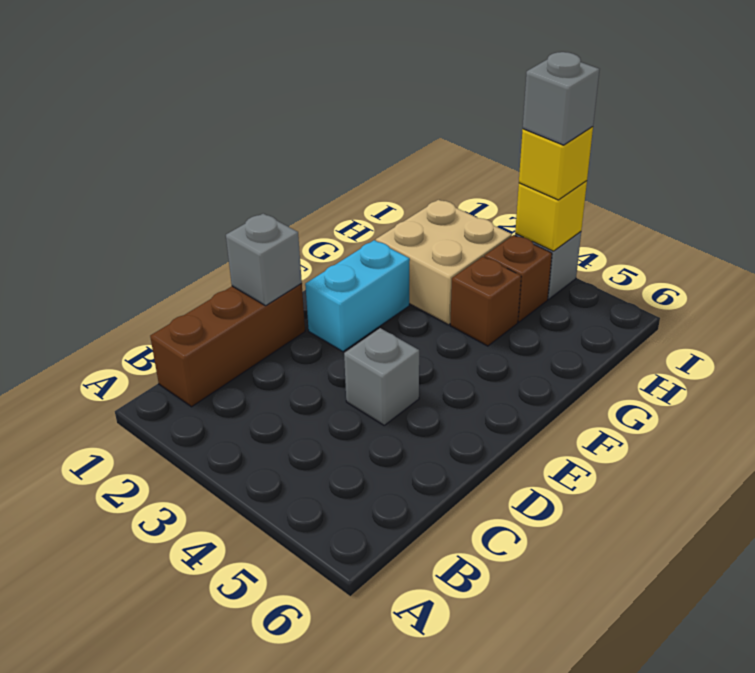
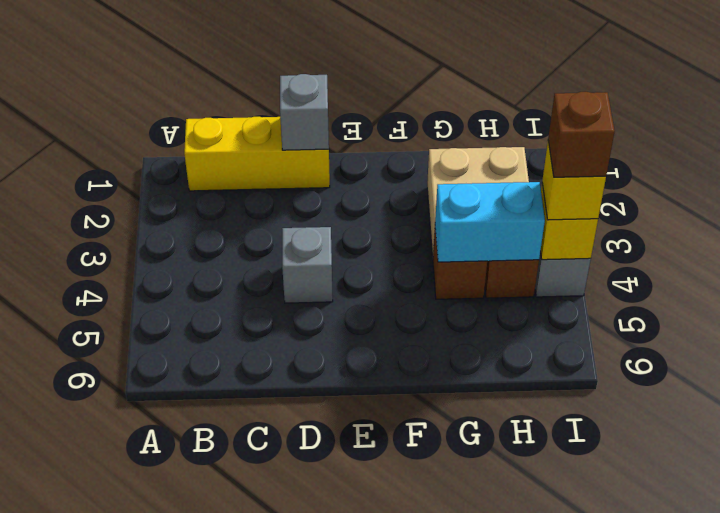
brown 1x3 brick [150,283,305,407] -> yellow 1x3 brick [184,117,330,191]
cyan 1x2 brick [305,240,410,352] -> cyan 1x2 brick moved to [435,182,545,262]
grey 1x1 brick [523,52,600,145] -> brown 1x1 brick [548,92,615,177]

